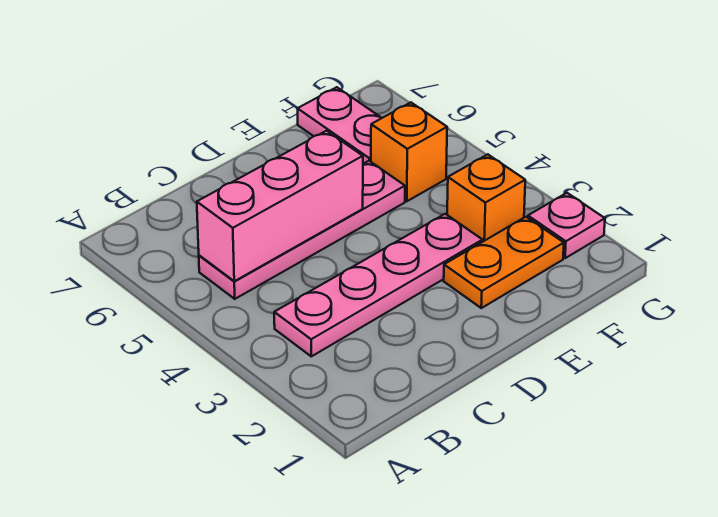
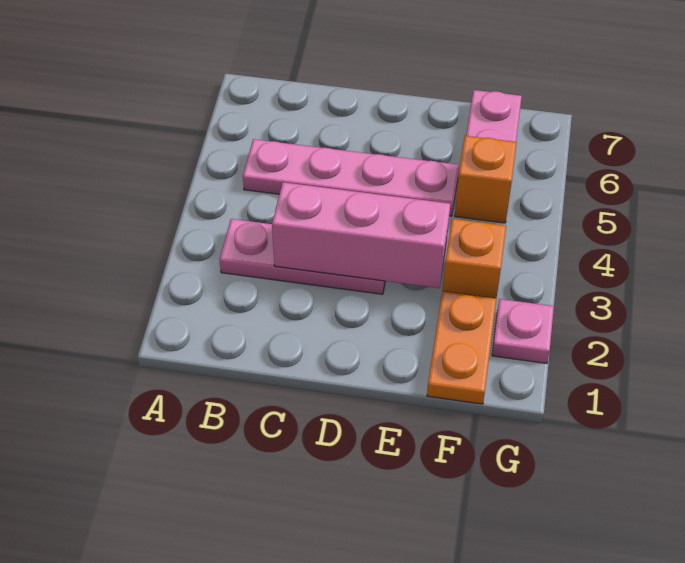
pink 1x4 plate [274,214,482,356] -> pink 1x3 plate [220,219,385,294]
pink 1x3 brick [197,131,363,281] -> pink 1x3 brick moved to [272,182,450,288]
orange 1x2 plate [444,217,564,308] -> orange 1x2 plate turned to [427,291,496,404]

